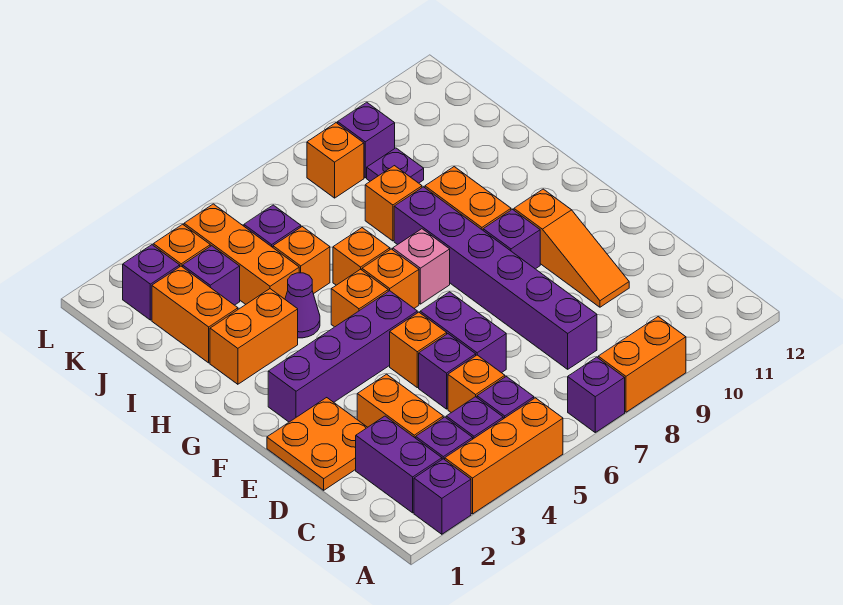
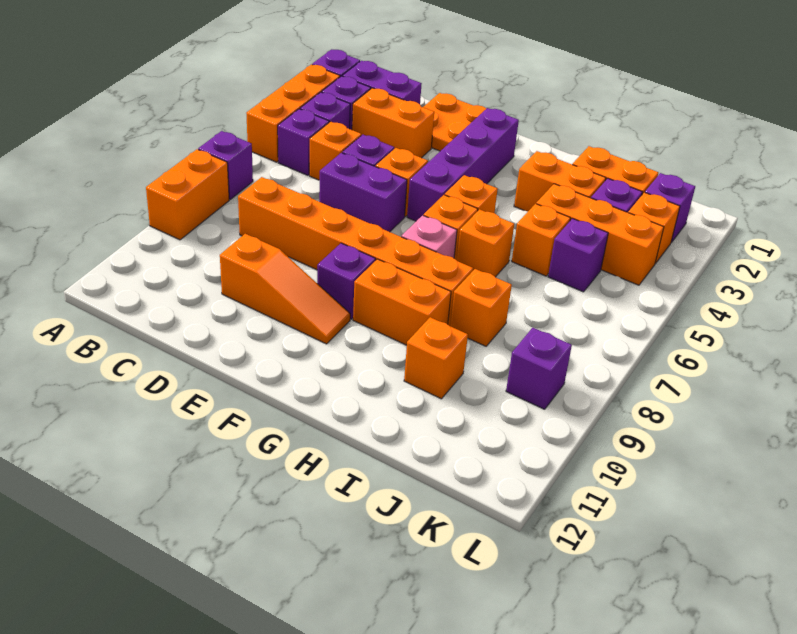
purple 1x6 brick [394,187,597,369] -> orange 1x6 brick [238,177,473,326]
orange 1x3 slope [514,189,629,307] -> orange 1x3 slope turned to [220,234,350,344]
orange 1x2 brick [210,289,298,384] -> orange 1x2 brick turned to [514,151,606,211]
purple 1x1 cone [285,273,320,338] -> none
purple 1x1 plate [367,148,424,183] -> none
orange 1x1 brick [307,123,364,198] -> orange 1x1 brick moved to [404,317,468,399]

